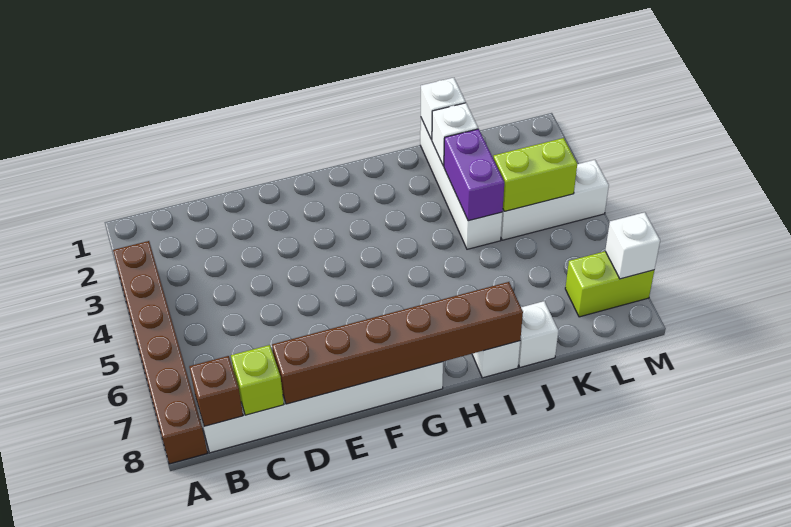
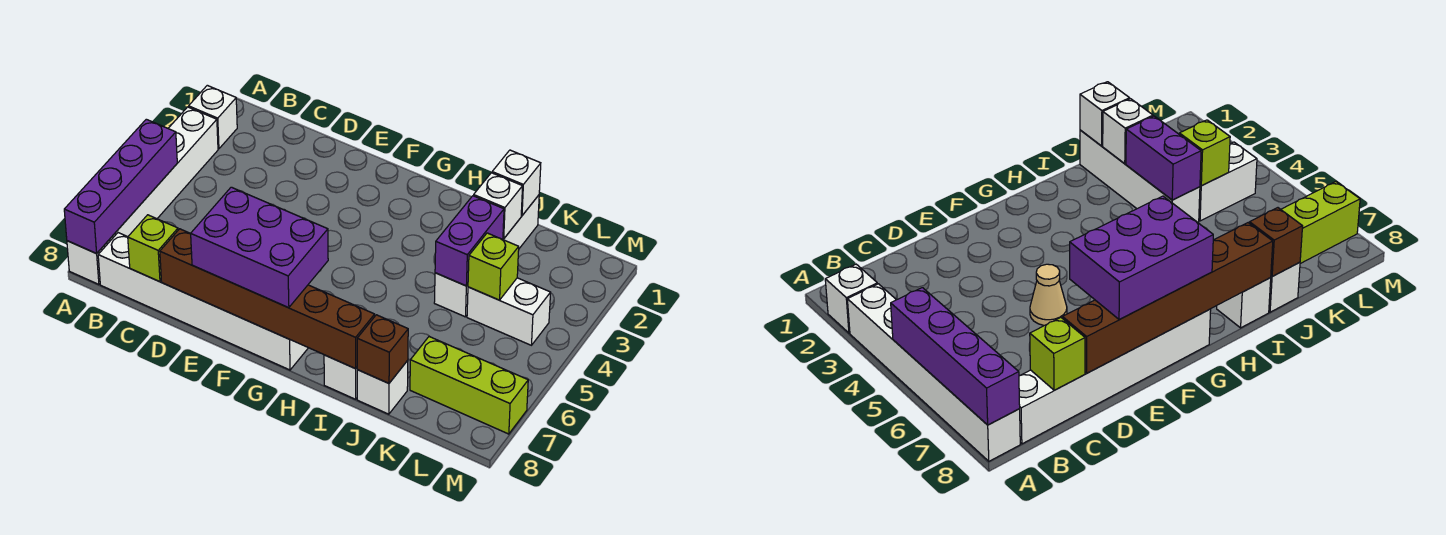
brown 1x6 brick [113,241,207,464] -> white 1x6 brick [67,107,218,284]
none -> purple 1x4 brick [64,119,177,254]
brown 1x1 brick [189,356,243,426] -> brown 1x1 brick moved to [357,315,408,383]
none -> tan 1x1 cone [1030,264,1067,325]
none -> purple 2x3 brick [191,187,328,308]
white 1x3 brick [501,160,609,240] -> white 1x2 brick [467,278,551,345]
lime 1x2 brick [493,138,577,211] -> lime 1x1 brick [468,233,519,300]
lime 1x2 brick [565,251,654,317] -> lime 1x3 brick [410,336,528,434]
white 1x1 brick [605,212,660,279] -> white 1x1 brick moved to [189,85,237,149]

